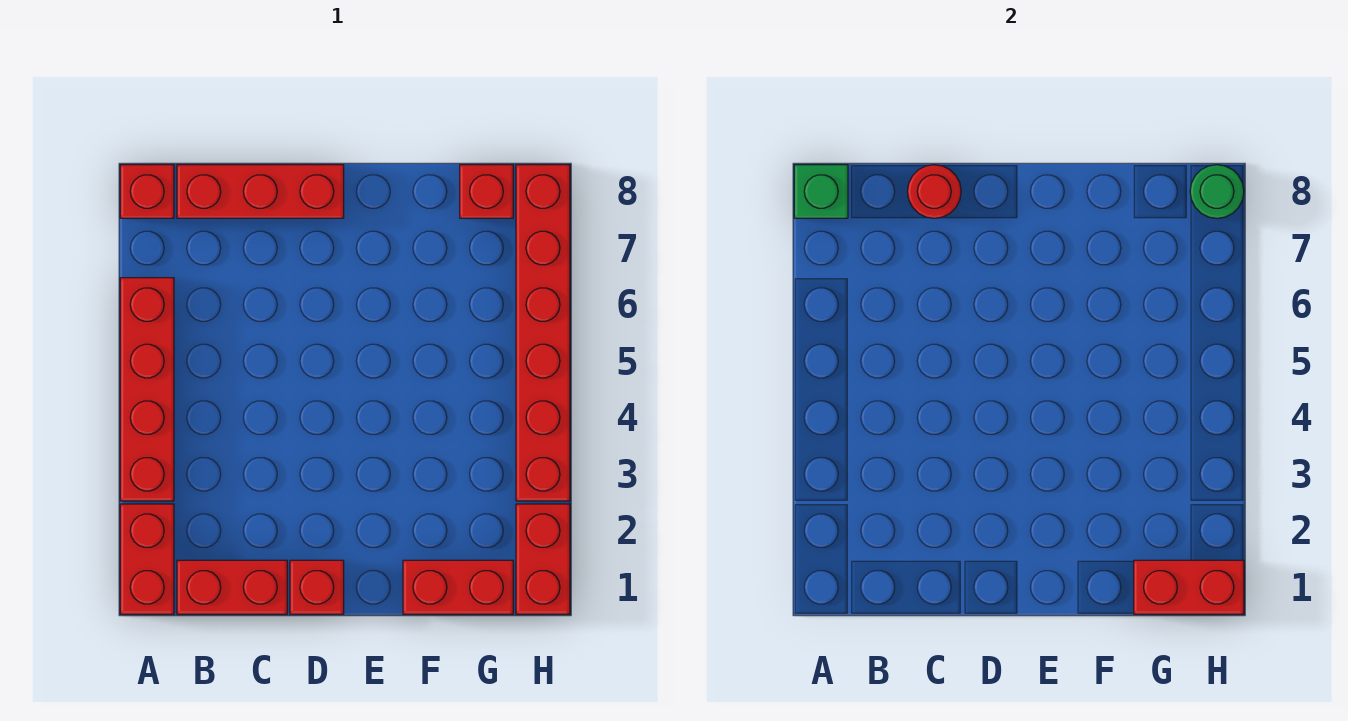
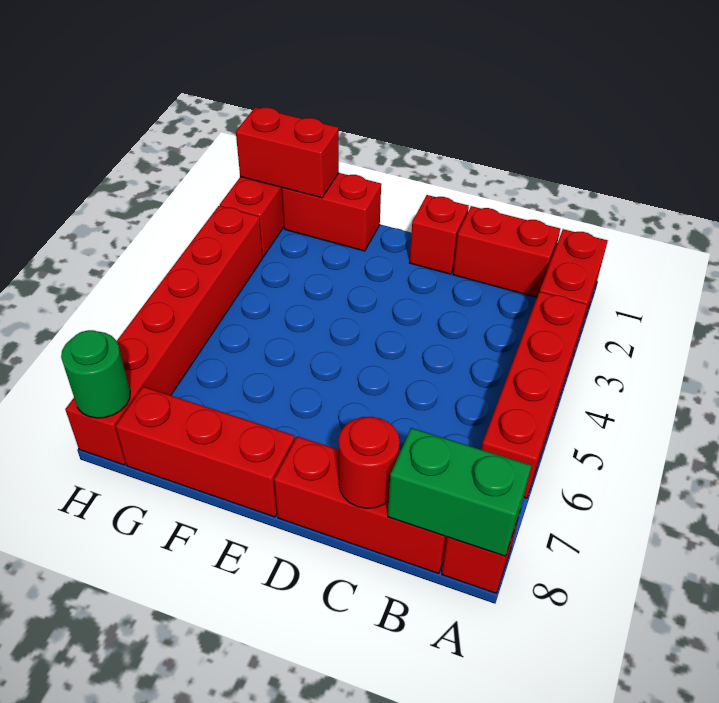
green 1x1 brick [794,165,848,218] -> green 1x2 brick [388,428,531,556]
red 1x1 brick [460,165,513,218] -> red 1x3 brick [115,387,295,517]

